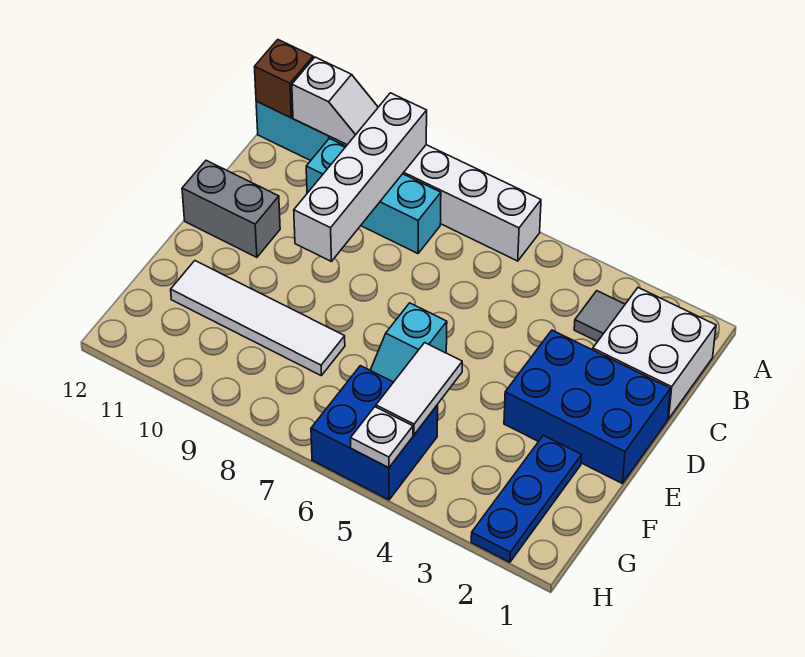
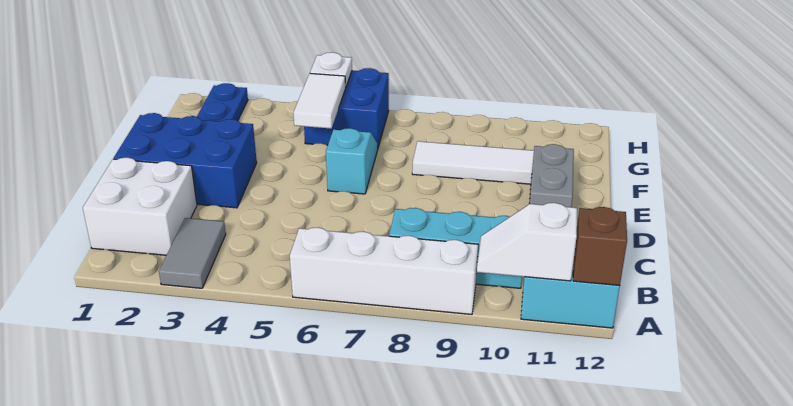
white 1x4 brick [294,93,427,261] -> none
grey 1x1 tile [574,291,625,342] -> grey 1x2 tile [159,218,226,288]
grey 1x2 brick [182,160,280,257] -> grey 1x2 brick turned to [529,144,574,207]

